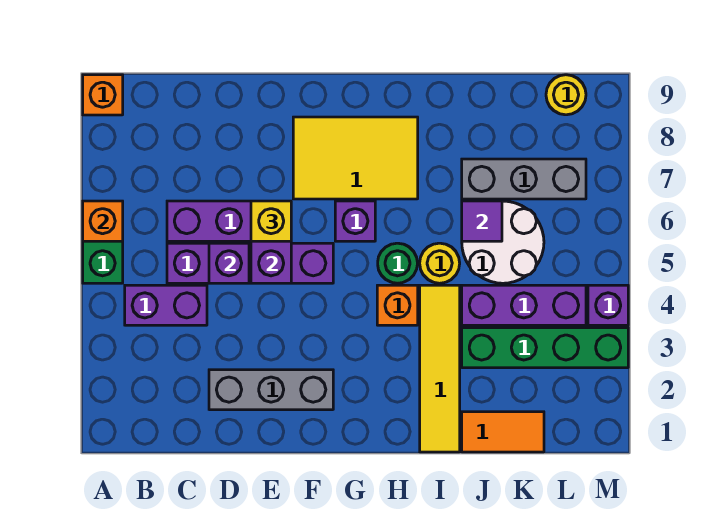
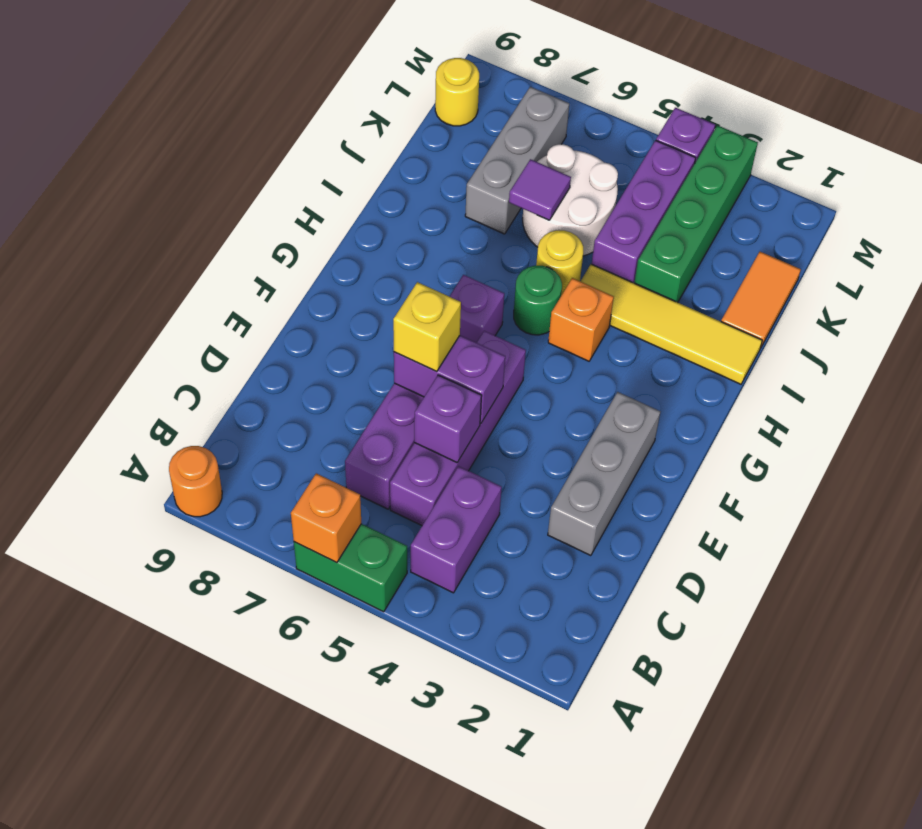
orange 1x1 brick [83,75,123,115] -> orange 1x1 round brick [169,446,222,517]
yellow 2x3 tile [293,117,418,199] -> none

